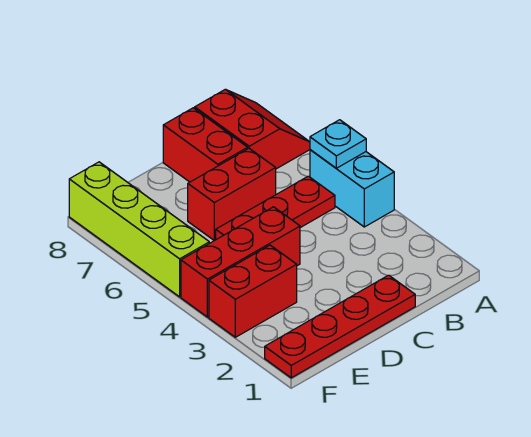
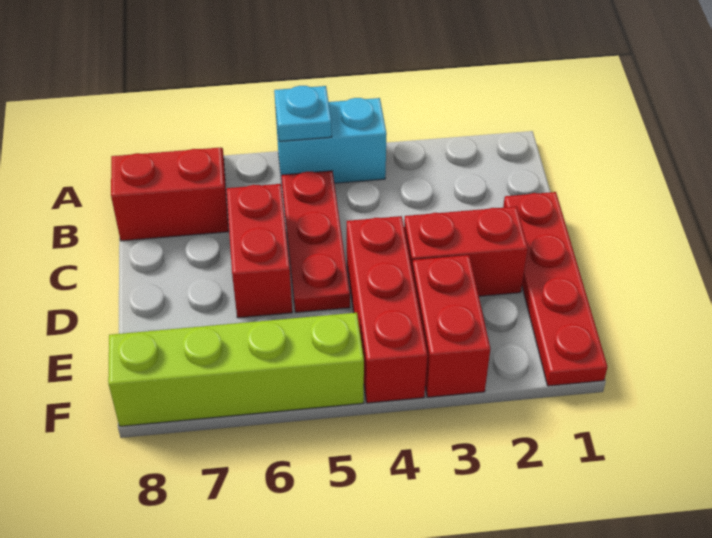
red 1x2 brick [163,108,248,182] -> red 1x2 brick moved to [404,207,528,296]

